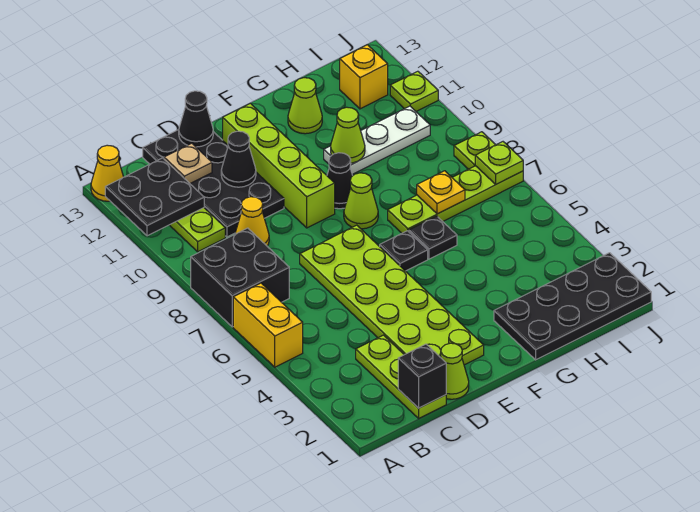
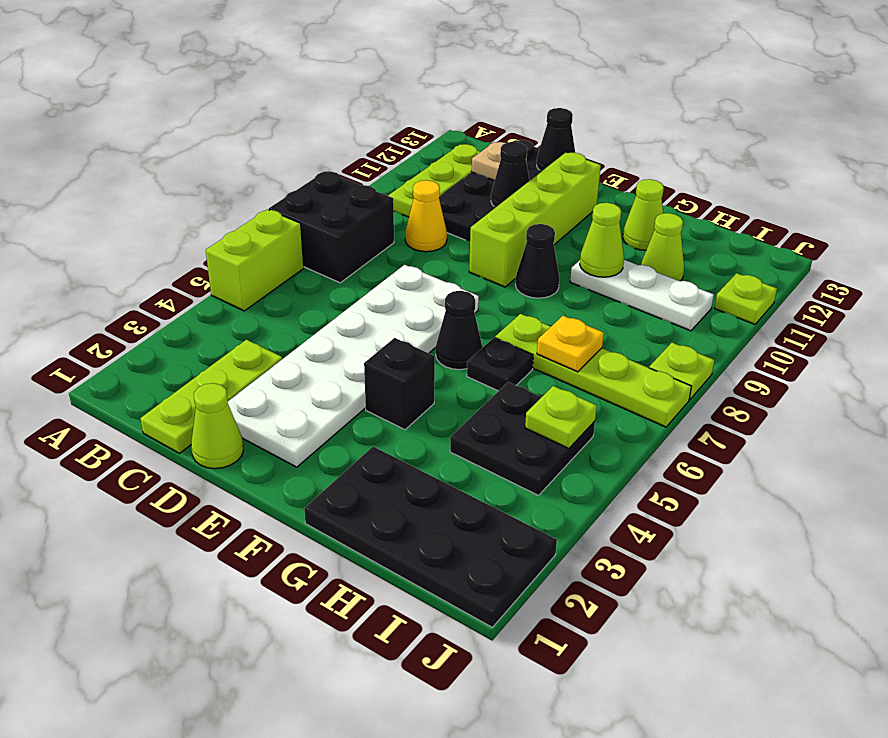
yellow 1x2 brick [233,283,303,367] -> lime 1x2 brick [206,209,304,311]
black 2x2 plate [105,158,204,236] -> black 2x2 plate moved to [450,382,595,495]
yellow 1x1 cone [91,145,123,201] -> none
black 1x1 brick [398,344,446,408] -> black 1x1 brick moved to [364,338,435,430]
lime 2x6 plate [300,225,484,365] -> white 2x6 plate [228,265,479,467]
black 1x1 plate [380,231,428,271] -> black 1x1 cone [436,291,482,370]
lime 1x1 cone [344,173,378,229] -> lime 1x1 cone moved to [641,213,684,281]
yellow 1x1 brick [340,45,388,109] -> none
lime 1x1 plate [475,142,523,184] -> lime 1x1 plate moved to [525,386,597,449]

